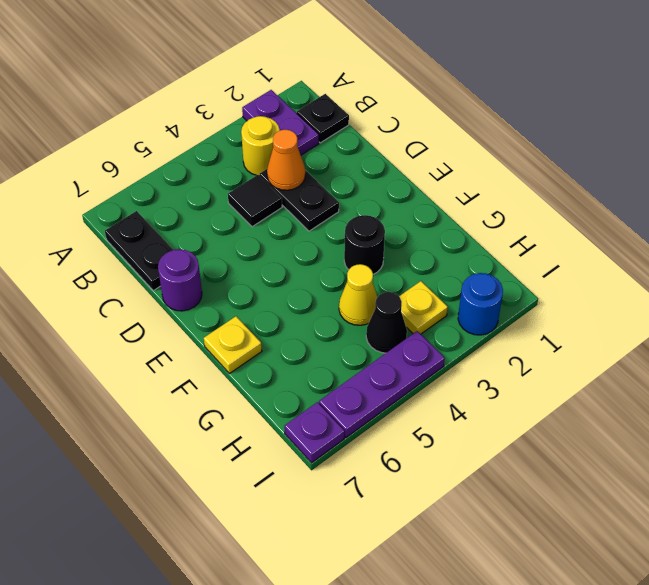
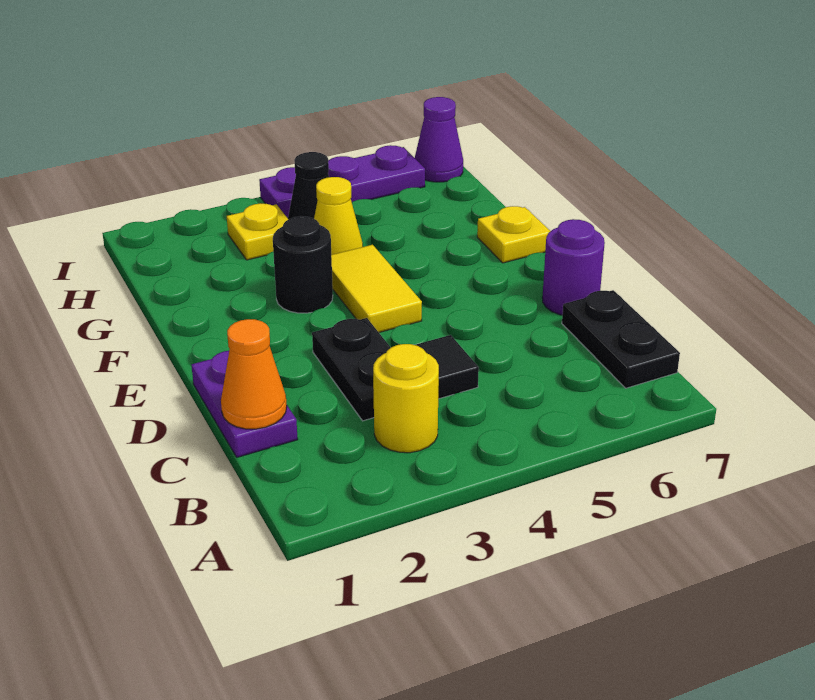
purple 1x2 plate [242,90,319,155] -> purple 1x2 plate moved to [191,351,298,457]
black 1x1 plate [297,94,349,143] -> none
orange 1x1 cone [267,130,305,190] -> orange 1x1 cone moved to [221,319,287,429]
none -> yellow 1x2 tile [331,245,422,332]
blue 1x1 round brick [458,273,503,335] -> none
purple 1x1 plate [284,402,345,463] -> purple 1x1 cone [415,97,463,182]

